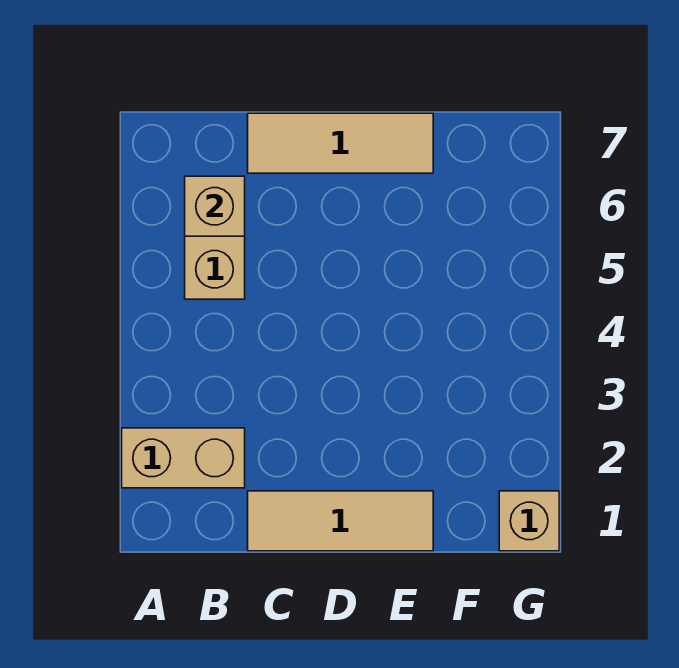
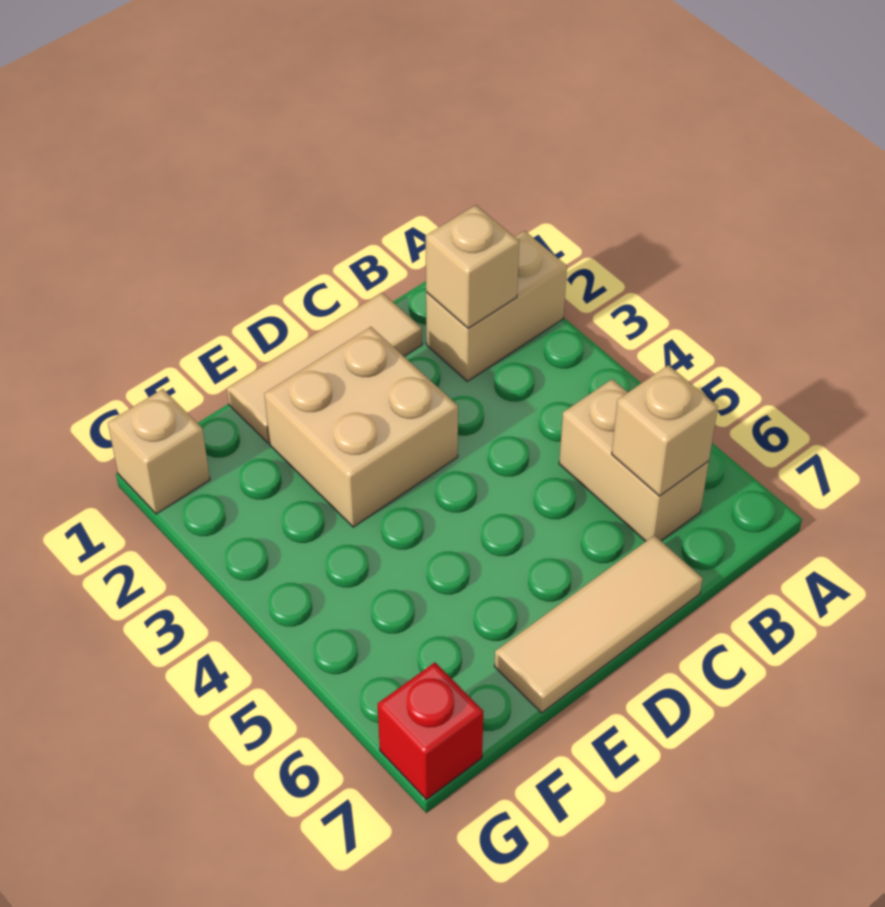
none -> tan 1x1 brick [426,205,519,328]
none -> tan 2x2 brick [264,327,458,527]
none -> red 1x1 brick [378,662,484,800]

